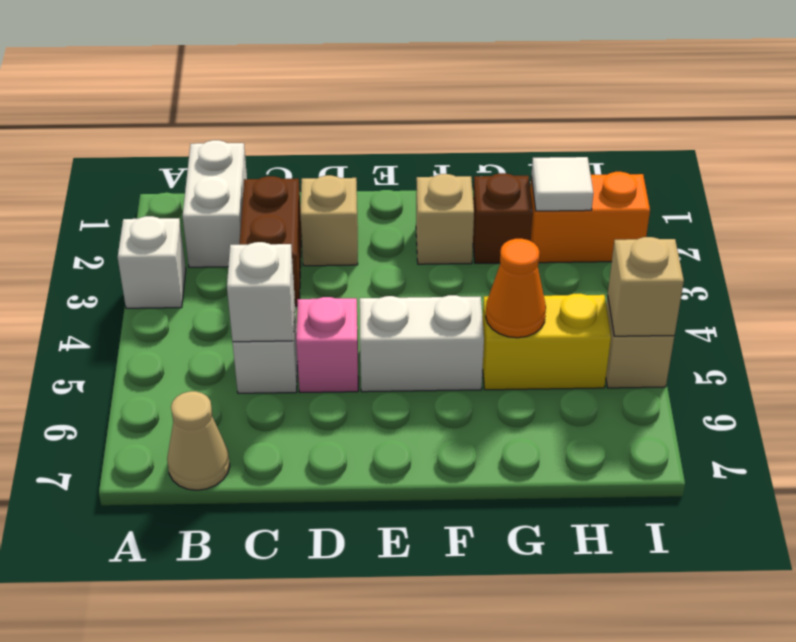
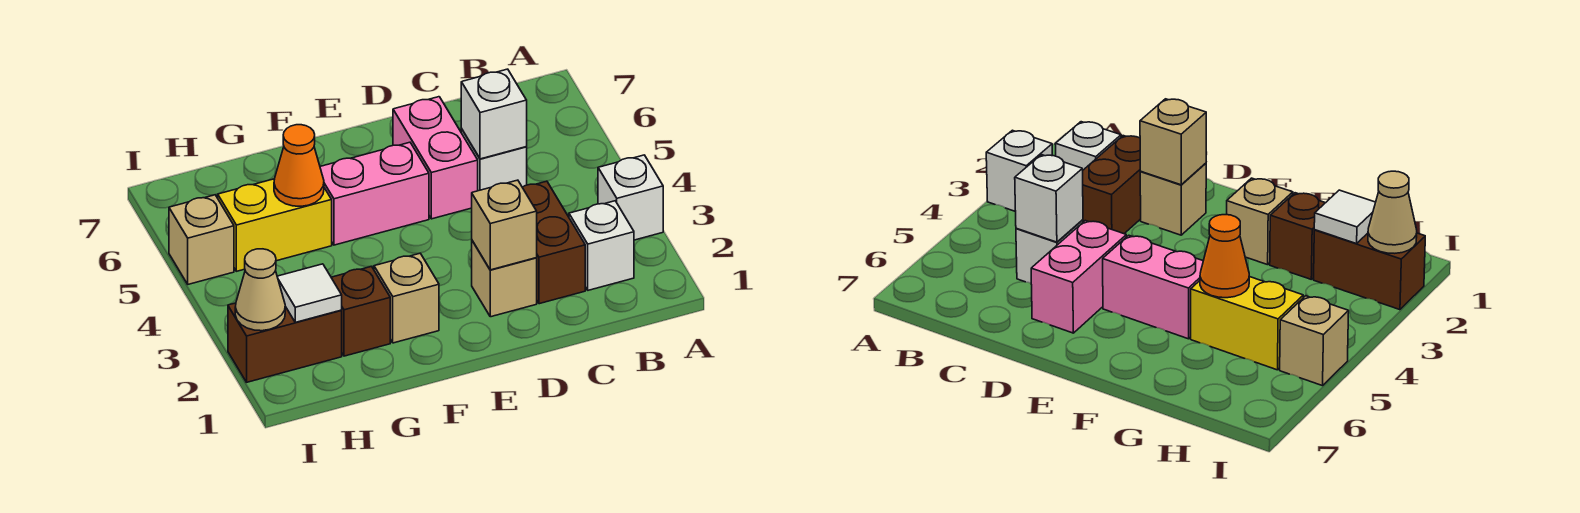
white 1x2 brick [183,140,247,267] -> white 1x1 brick [569,201,634,290]
tan 1x1 cone [167,391,230,490] -> tan 1x1 cone moved to [235,249,285,331]
pink 1x1 brick [296,297,358,392] -> pink 1x2 brick [393,97,478,219]
white 1x2 brick [360,295,484,392] -> pink 1x2 brick [320,142,429,245]
orange 1x2 brick [530,172,650,263] -> brown 1x2 brick [228,303,342,382]
tan 1x1 brick [608,237,684,336] -> tan 1x1 brick moved to [472,180,537,270]

